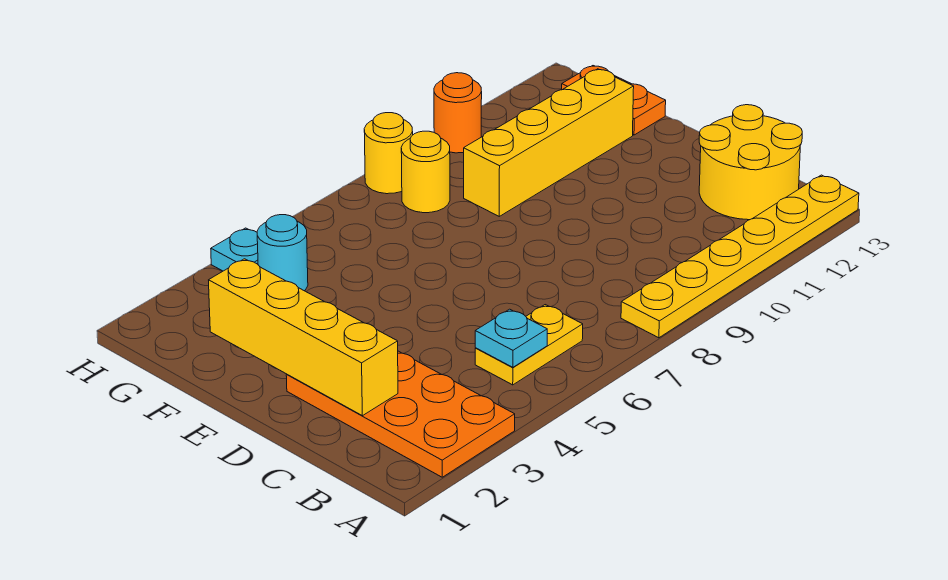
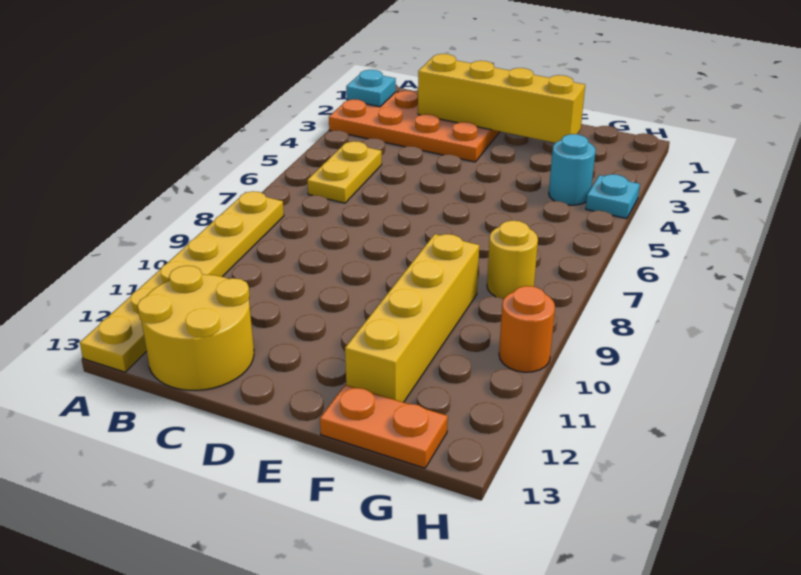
cyan 1x1 plate [475,309,547,367] -> cyan 1x1 plate moved to [346,70,396,107]
yellow 1x1 round brick [364,113,413,194] -> none

